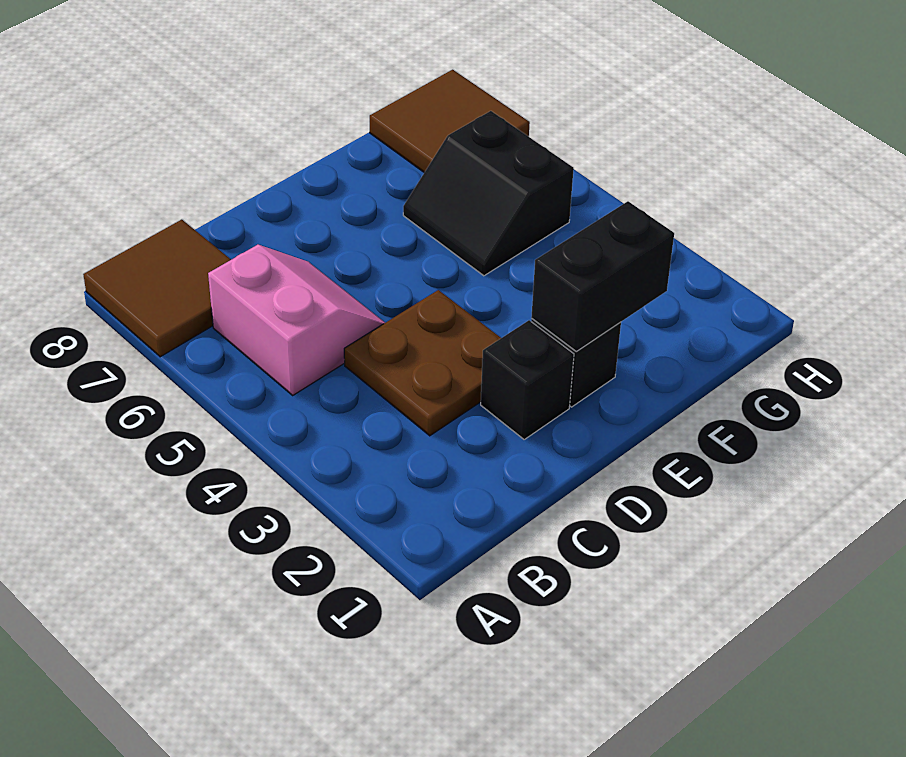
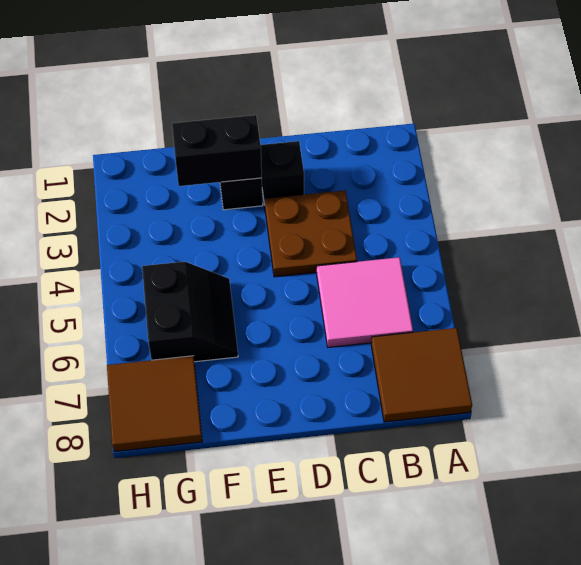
pink 2x2 slope [208,245,385,395] -> pink 2x2 tile [317,257,413,347]

